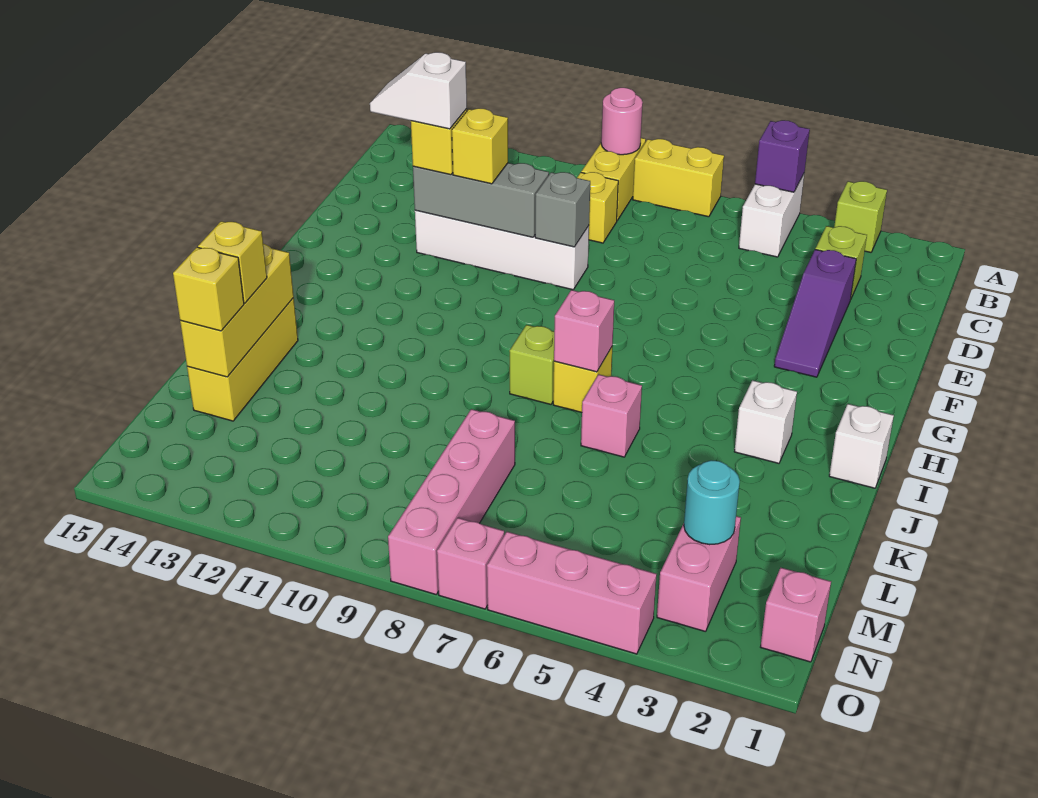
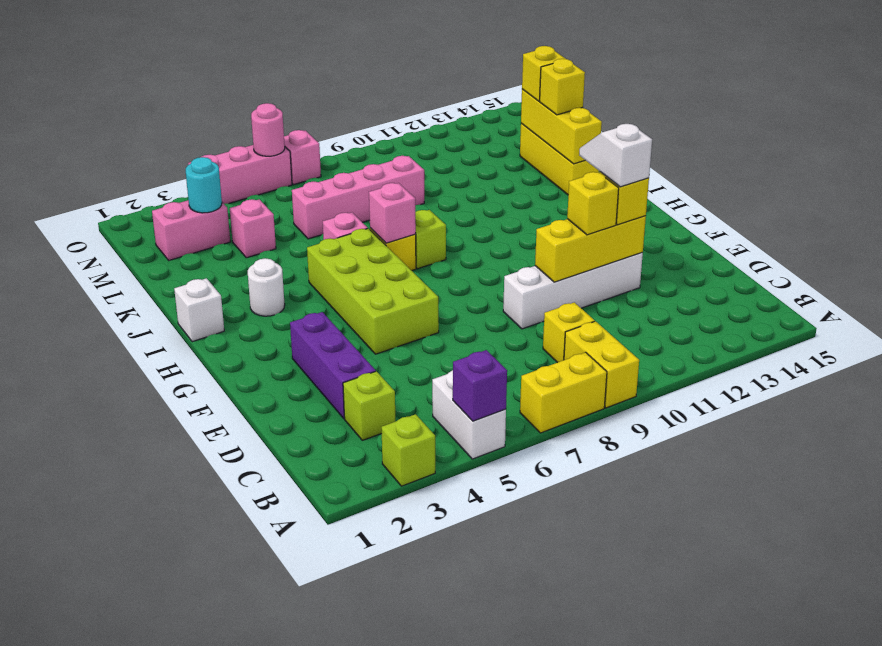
pink 1x1 round brick [601,88,643,155] -> pink 1x1 round brick moved to [251,103,285,156]
purple 1x3 slope [774,250,856,377] -> purple 1x3 brick [290,312,376,419]
grey 1x1 brick [535,172,590,247] -> none
grey 1x3 brick [413,163,549,237] -> yellow 1x3 brick [535,216,646,282]
white 1x2 slope [370,52,467,129] -> white 1x2 slope turned to [579,124,652,187]
none -> lime 2x4 brick [307,229,439,354]
white 1x1 brick [734,380,797,463] -> white 1x1 round brick [248,258,285,316]
pink 1x4 brick [388,409,515,594] -> pink 1x4 brick turned to [292,156,424,239]
pink 1x2 brick [657,516,741,632] -> pink 1x2 brick turned to [152,200,230,260]
pink 1x1 brick [761,568,831,662] -> pink 1x1 brick moved to [230,199,276,258]

